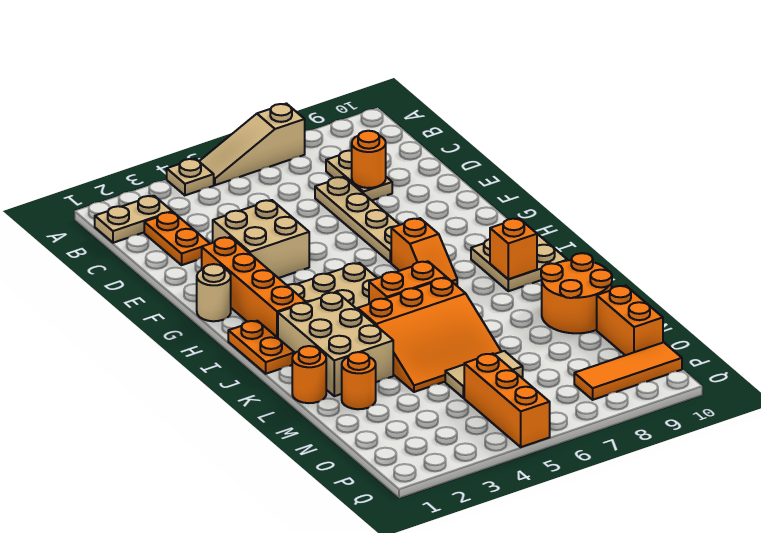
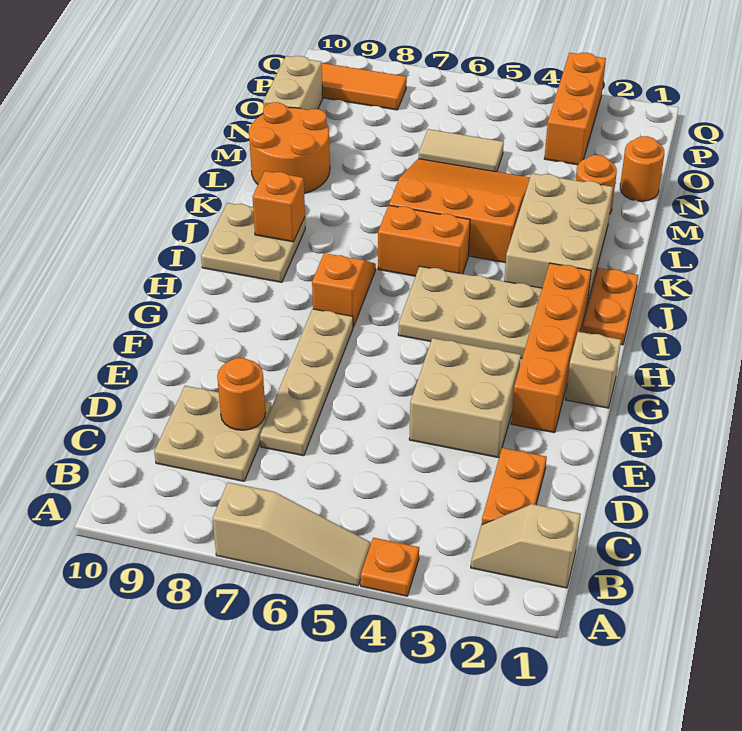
tan 1x1 plate [167,159,214,195] -> orange 1x1 plate [361,538,419,596]
tan 1x2 plate [95,196,172,243] -> tan 1x2 slope [471,504,581,588]
tan 1x2 plate [326,151,392,200] -> tan 2x2 plate [154,386,271,481]
tan 1x1 round brick [197,264,231,321] -> tan 1x1 brick [565,332,621,408]
orange 1x1 round brick [292,346,326,403] -> orange 1x1 round brick moved to [620,136,665,201]
orange 1x2 brick [597,286,663,355] -> tan 1x2 brick [263,56,323,110]
orange 1x3 brick [464,354,550,447] -> orange 1x3 brick moved to [544,53,606,165]

